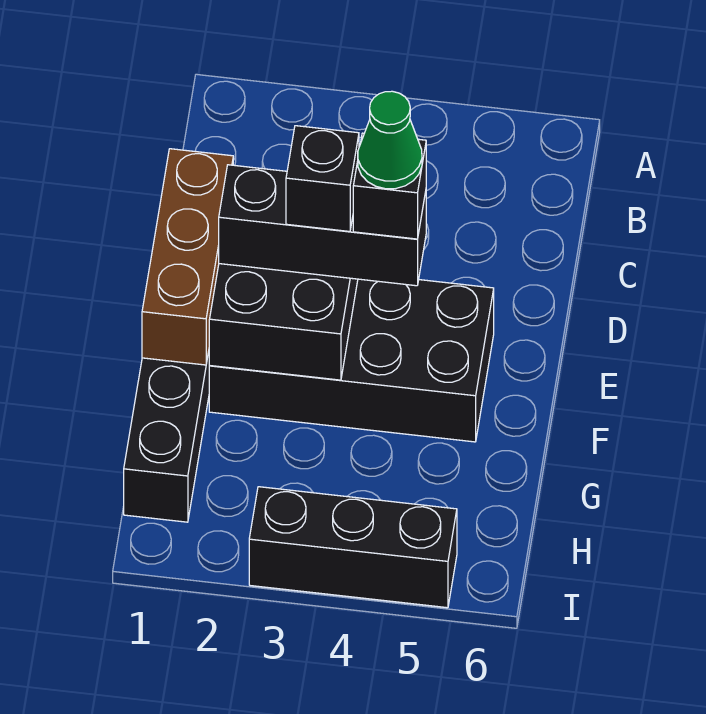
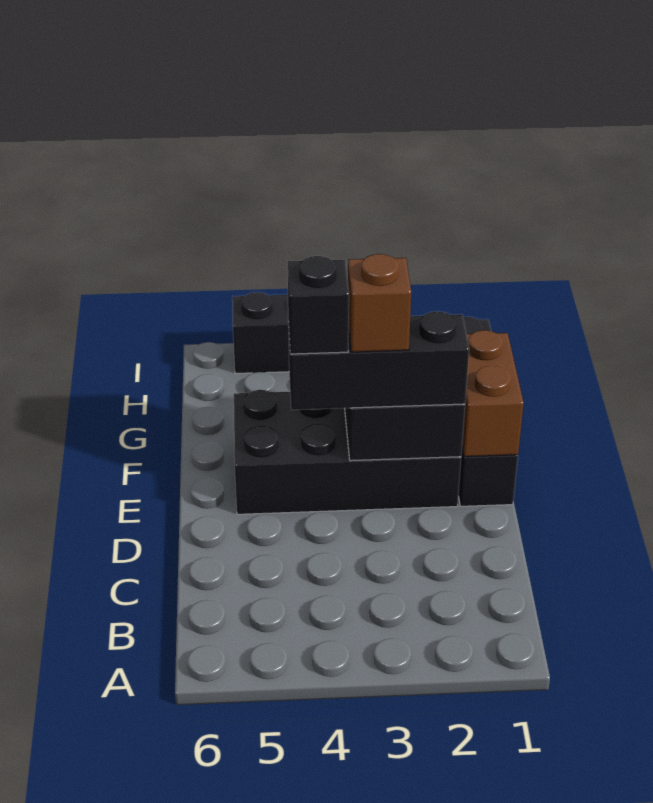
brown 1x3 brick [142,149,233,365] -> brown 1x2 brick [462,330,524,457]
black 1x1 brick [286,126,359,231] -> brown 1x1 brick [348,254,411,352]
green 1x1 cone [358,91,422,189] -> none

